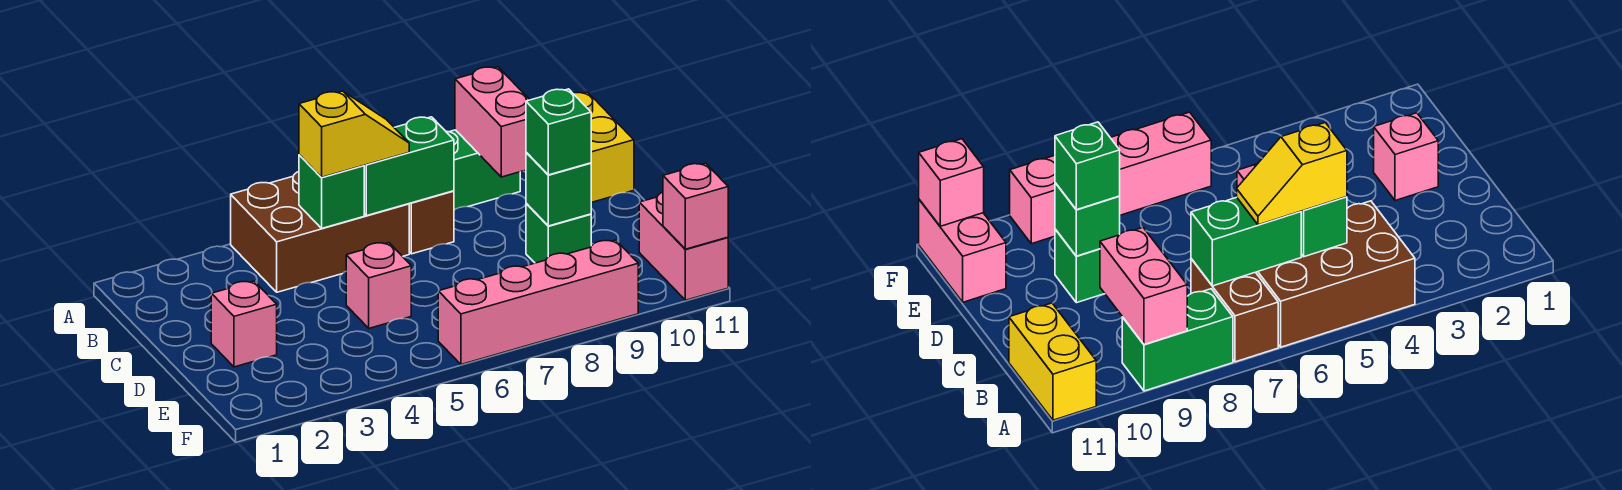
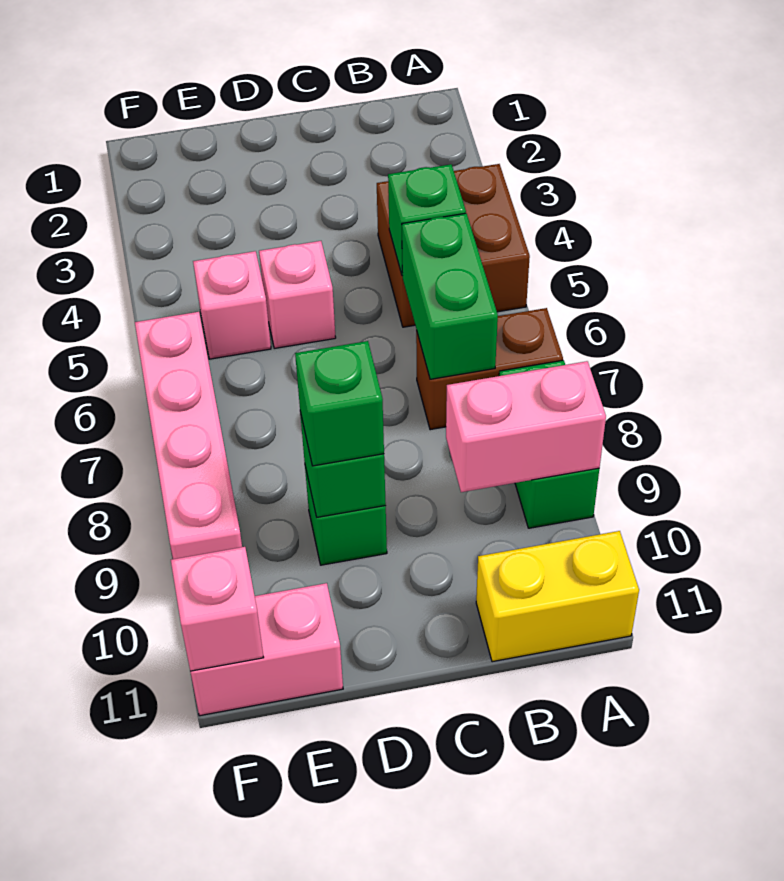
brown 2x3 brick [231,172,409,292] -> brown 2x2 brick [377,164,530,327]
yellow 1x2 slope [299,91,409,177] -> none
pink 1x1 brick [211,281,277,367] -> pink 1x1 brick moved to [193,251,271,359]

